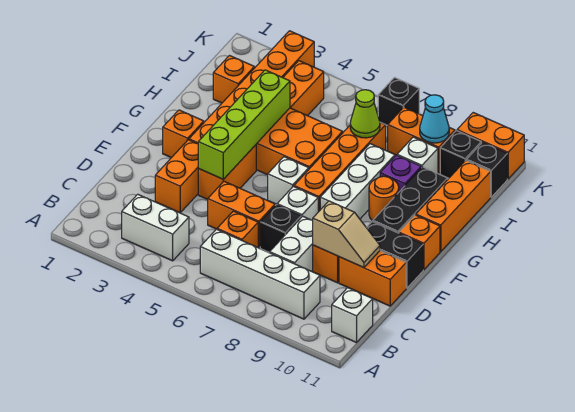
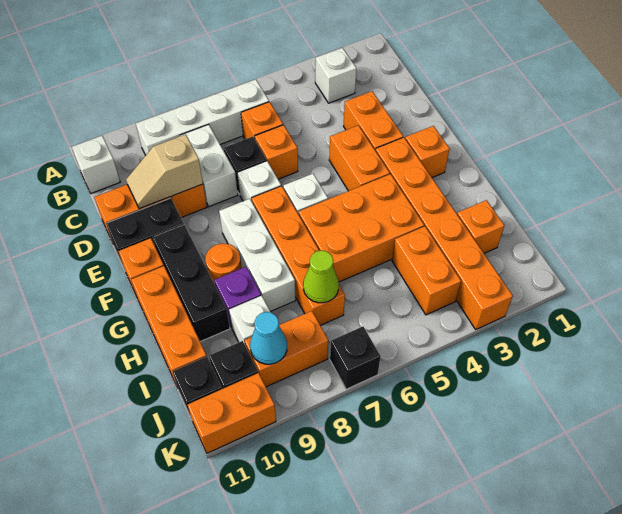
white 1x2 brick [122,194,189,261] -> white 1x1 brick [315,48,356,103]
orange 1x2 brick [208,181,275,248] -> orange 1x1 brick [255,125,298,179]
lime 1x4 brick [198,70,290,179] -> none

